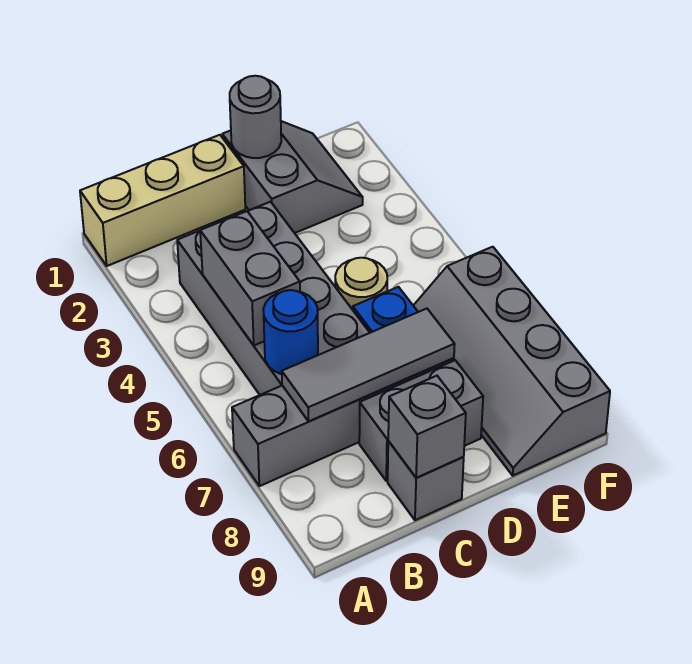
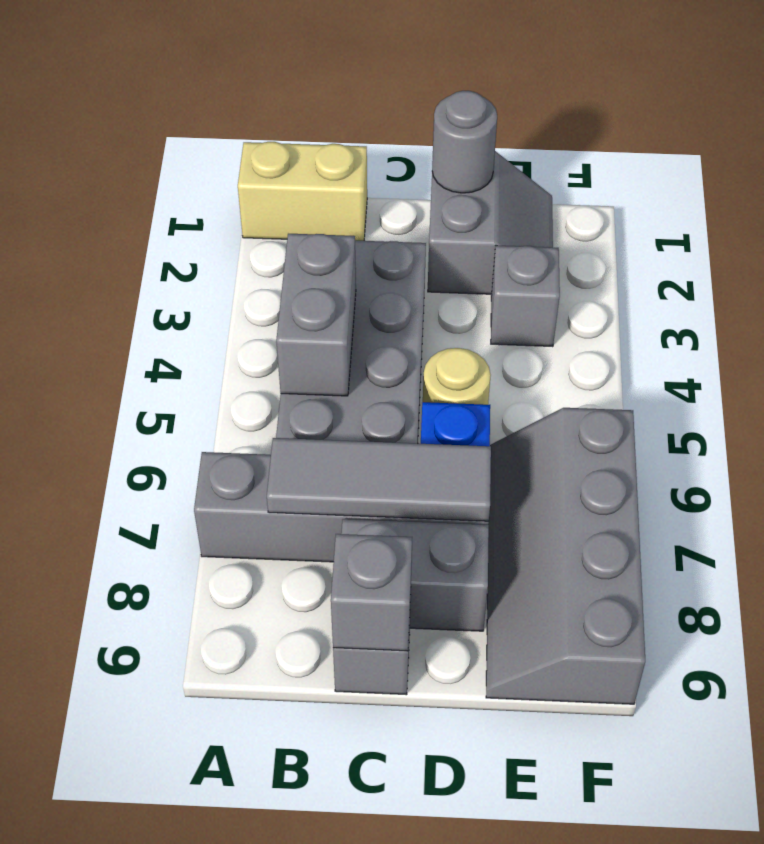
tan 1x3 brick [80,135,245,266] -> tan 1x2 brick [238,142,367,241]
blue 1x1 round brick [263,290,318,374] -> none
none -> grey 1x1 brick [491,246,560,347]

